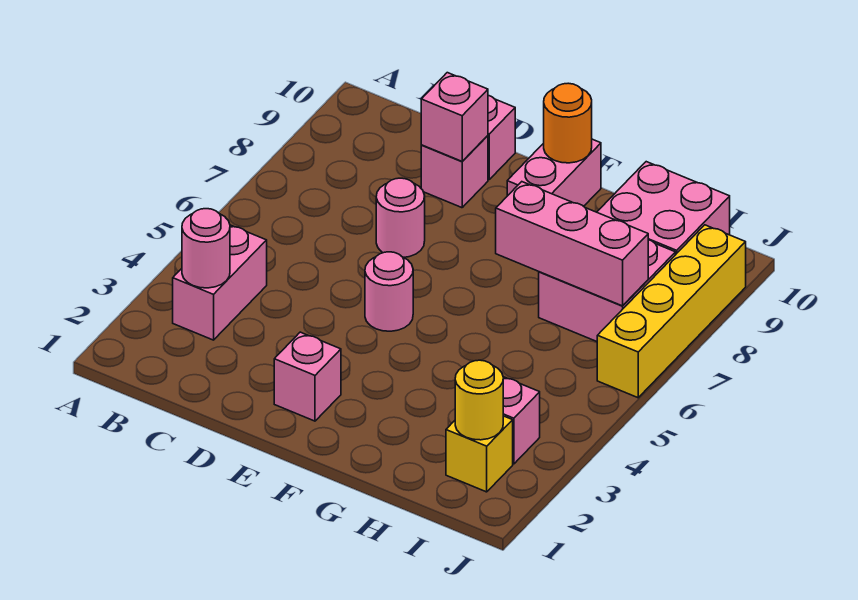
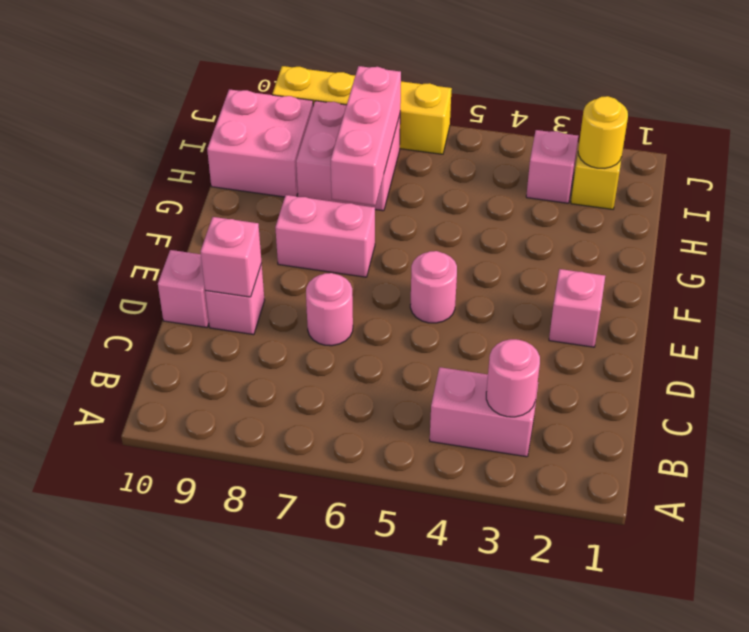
pink 1x2 brick [507,139,601,206] -> pink 1x2 brick moved to [275,195,375,277]
orange 1x1 round brick [544,83,592,163] -> none

